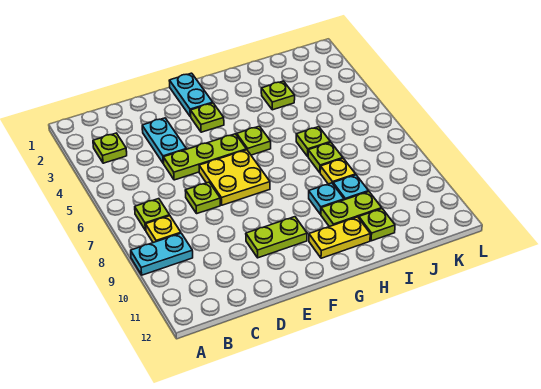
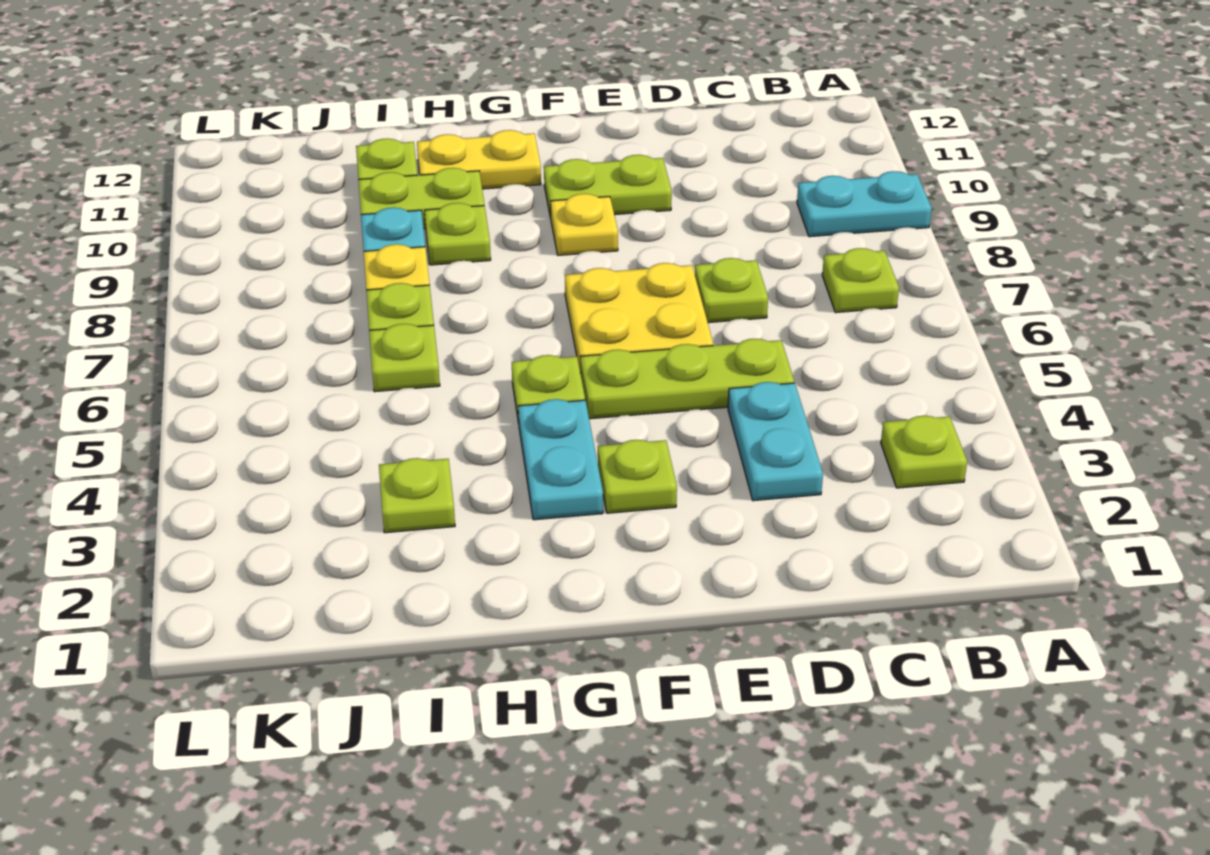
yellow 1x1 plate [146,216,181,243] -> yellow 1x1 plate moved to [551,194,618,255]
cyan 1x2 plate [169,73,213,117] -> cyan 1x2 plate moved to [518,399,603,520]
cyan 1x1 plate [309,183,344,215] -> lime 1x1 plate [425,203,491,265]

